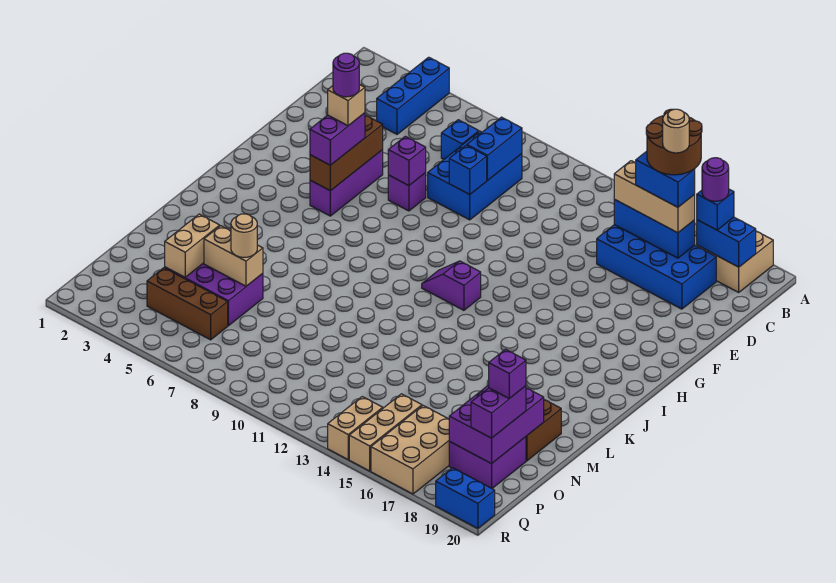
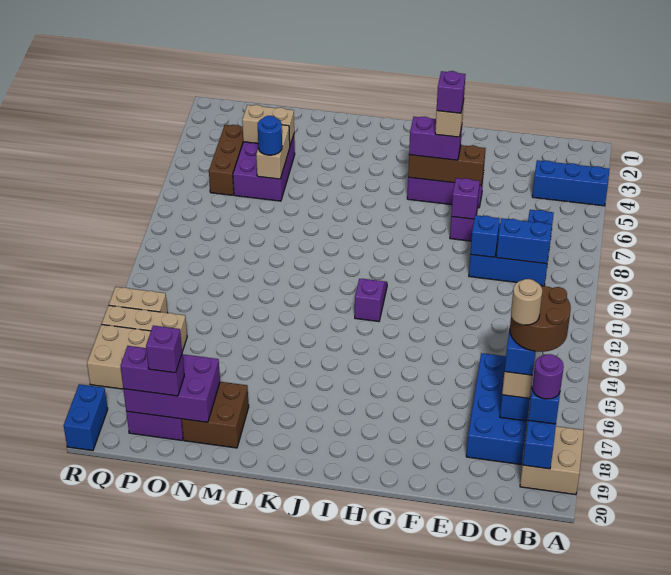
purple 1x1 round brick [333,53,359,97] -> purple 1x1 brick [437,71,466,113]
tan 1x1 round brick [231,214,257,257] -> blue 1x1 round brick [258,116,282,155]

